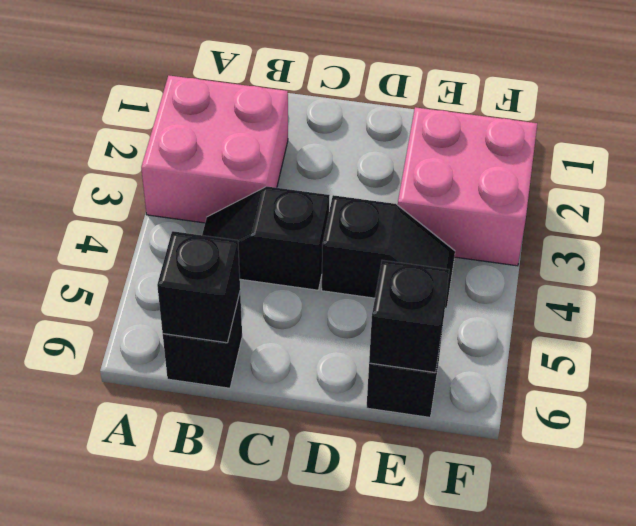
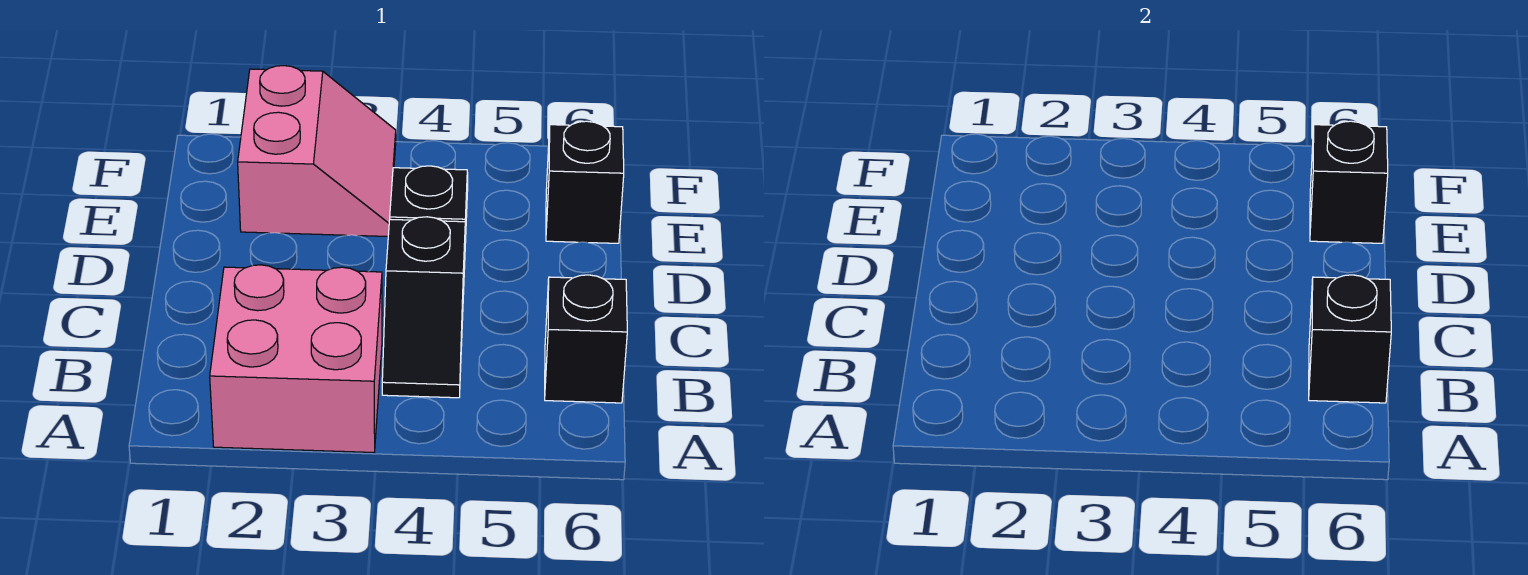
pink 2x2 brick [398,107,537,266] -> pink 2x2 slope [238,66,396,236]

